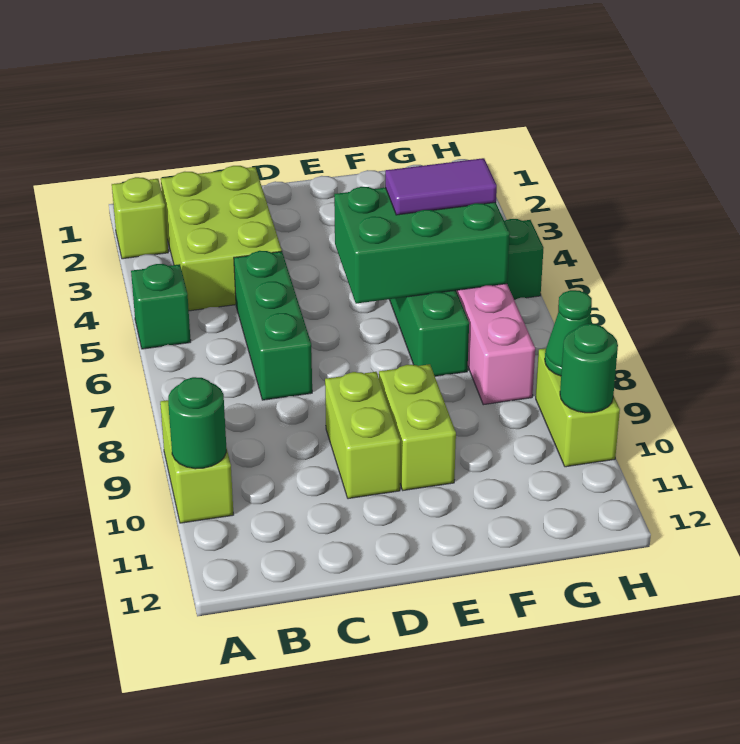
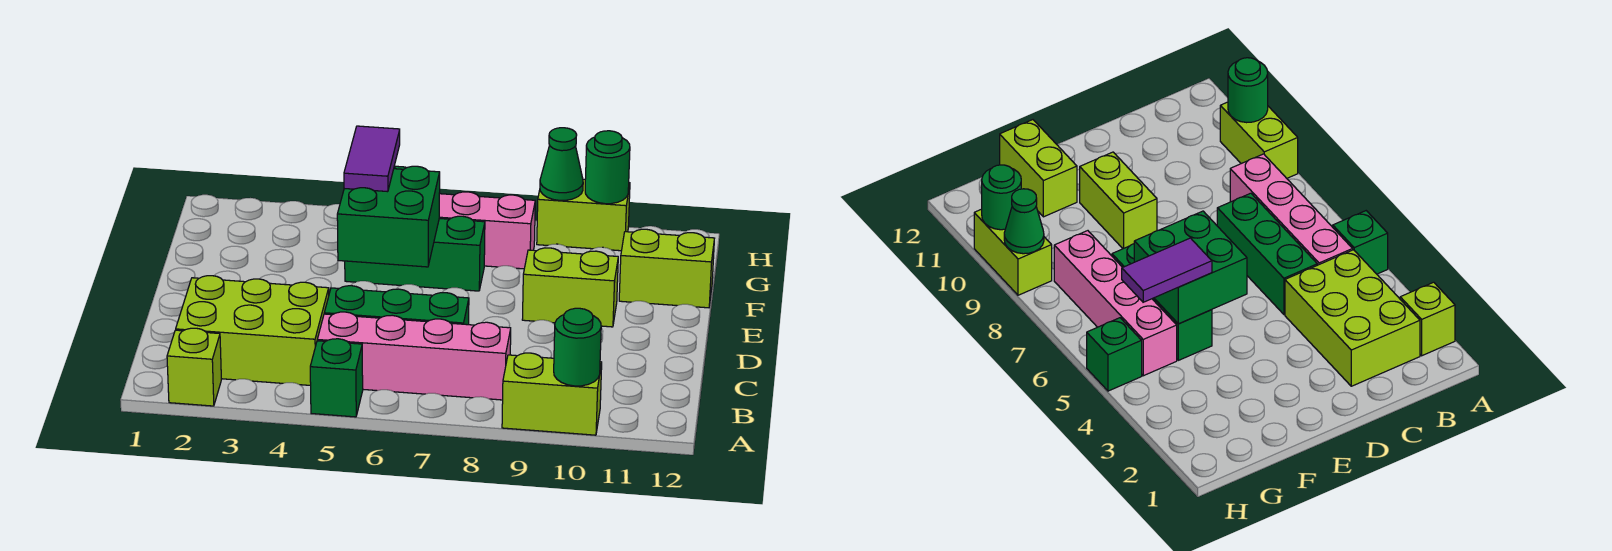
none -> pink 1x4 brick [317,312,511,400]
lime 1x2 brick [325,372,400,499] -> lime 1x2 brick moved to [619,229,714,308]
green 2x3 brick [334,187,510,304] -> green 2x2 brick [337,166,440,267]

